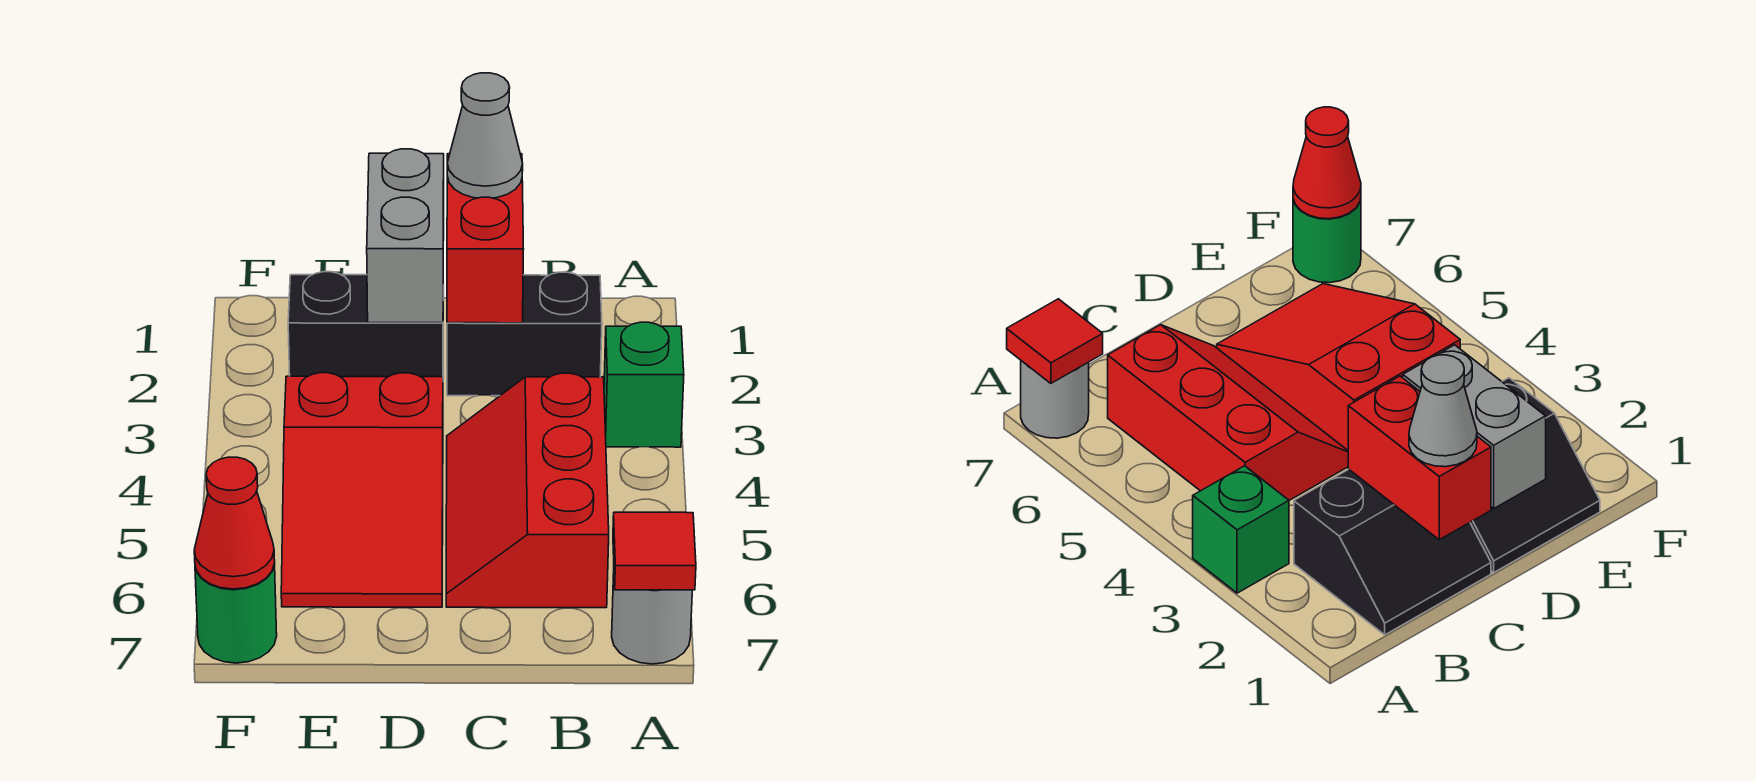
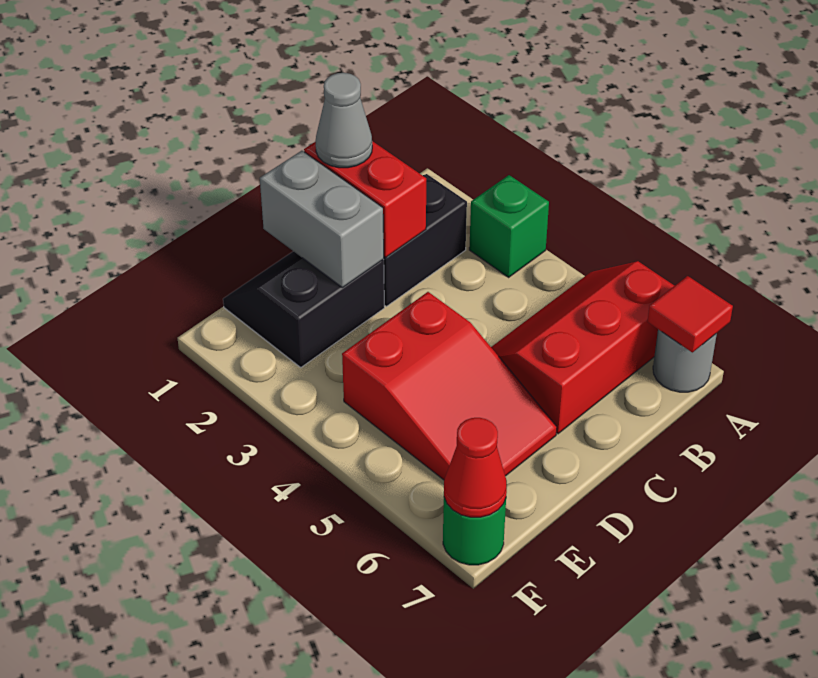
red 2x3 slope [446,373,609,608] -> red 2x3 slope turned to [491,261,674,434]

